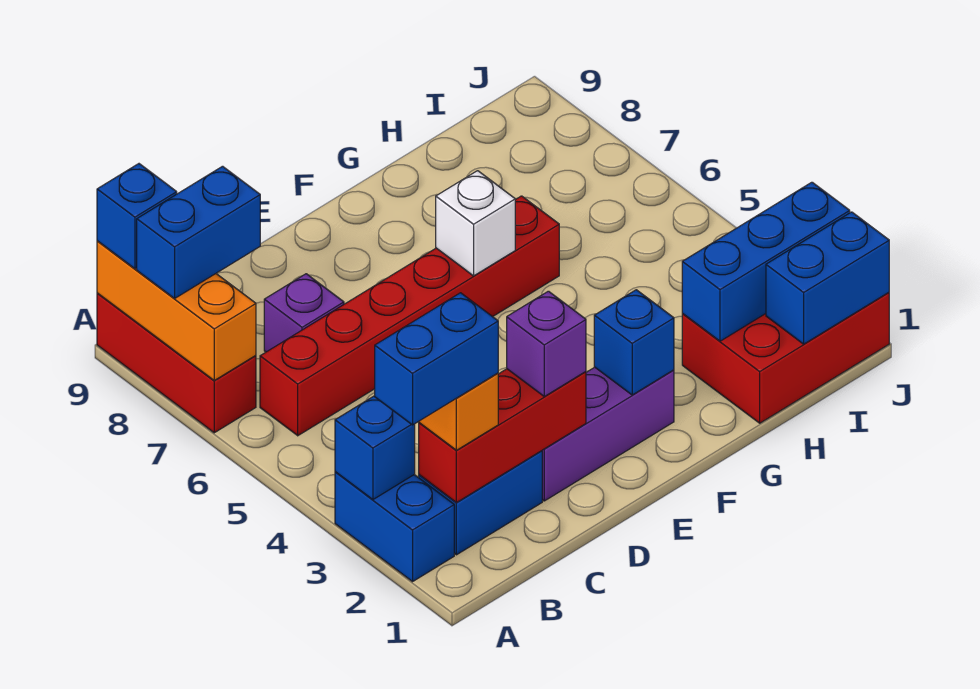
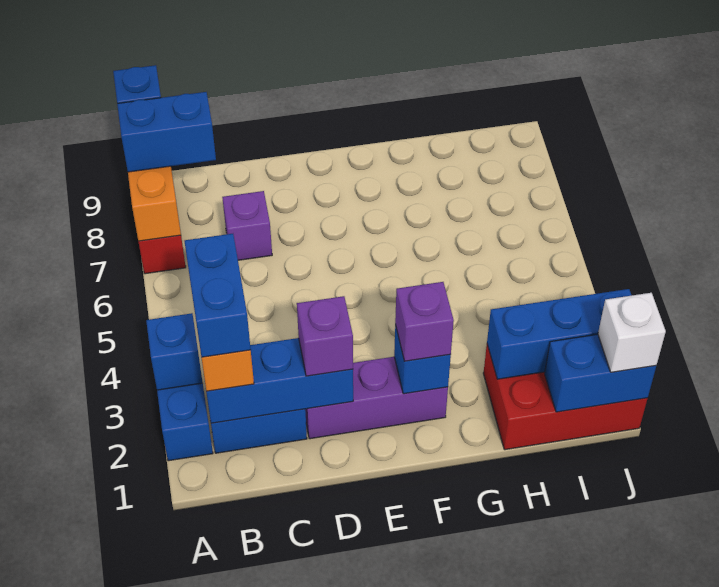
blue 1x2 brick [375,293,498,425] -> blue 1x2 brick turned to [185,234,251,357]
red 1x3 brick [419,369,586,503] -> blue 1x3 brick [206,338,353,423]
red 1x6 brick [260,196,559,436] -> none
none -> purple 1x1 brick [395,282,454,361]
white 1x1 brick [436,171,515,276] -> white 1x1 brick moved to [598,293,666,372]

